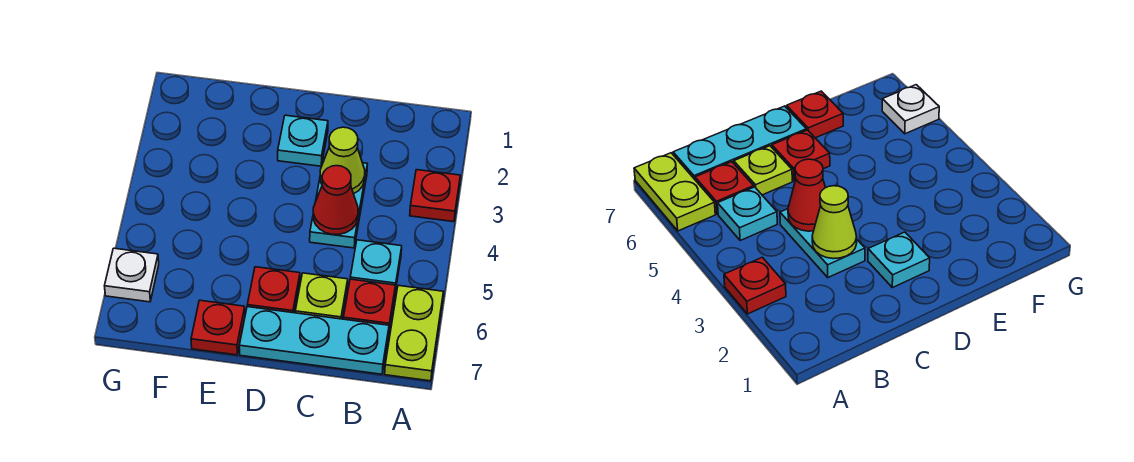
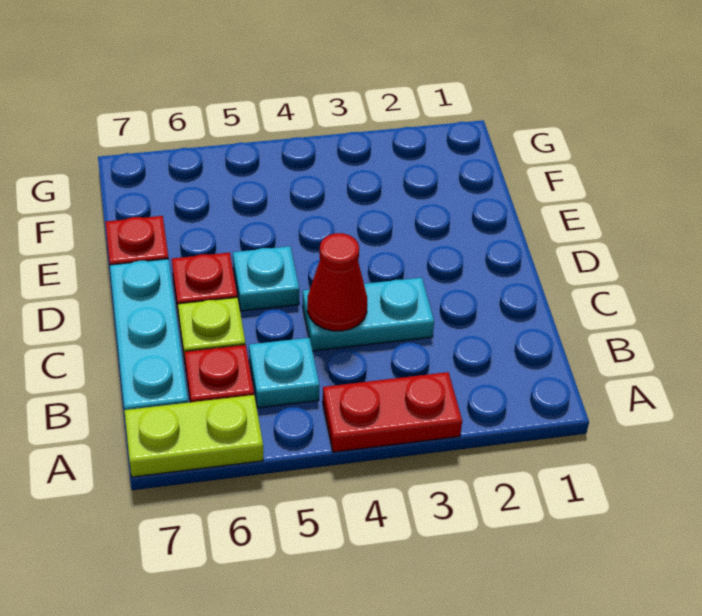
red 1x1 plate [410,170,460,222] -> red 1x2 plate [323,372,462,452]
lime 1x1 cone [320,127,365,194] -> none
cyan 1x1 plate [278,115,328,166] -> cyan 1x1 plate moved to [233,246,299,311]
white 1x1 plate [105,248,159,302] -> none

